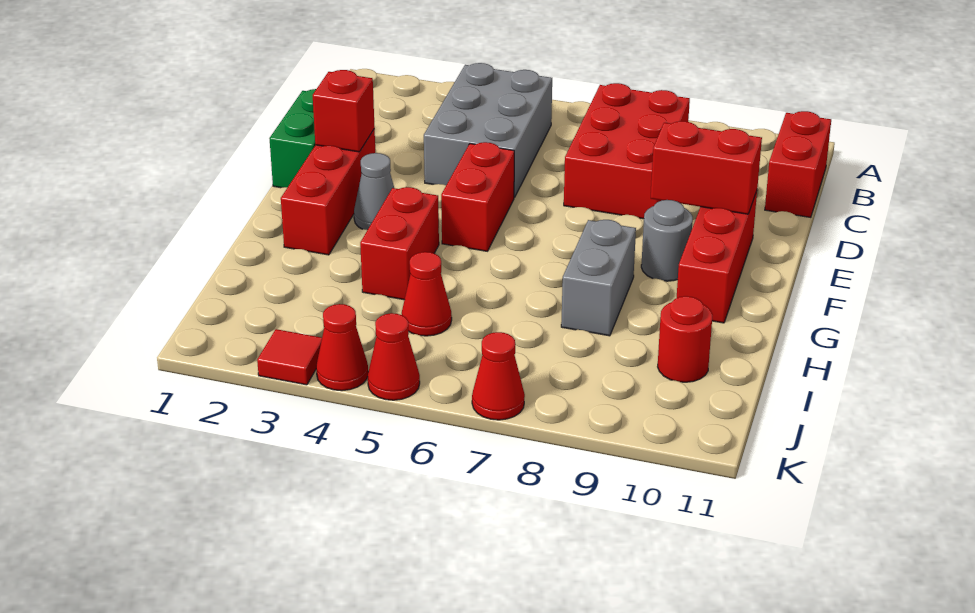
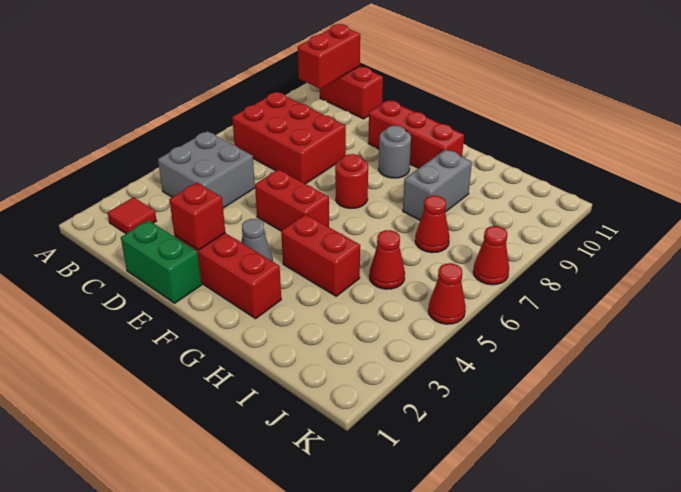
grey 2x3 brick [424,63,552,198] -> grey 2x2 brick [158,131,255,208]
red 1x2 brick [651,121,762,214] -> red 1x2 brick moved to [298,24,360,89]
grey 1x2 brick [561,220,636,336] -> grey 1x2 brick turned to [403,149,472,220]
red 1x1 round brick [658,296,712,382] -> red 1x1 round brick moved to [335,154,368,209]
red 1x1 tile [257,329,322,385] -> red 1x1 tile moved to [108,197,157,234]
red 1x1 cone [316,304,368,391] -> red 1x1 cone moved to [415,196,449,253]

